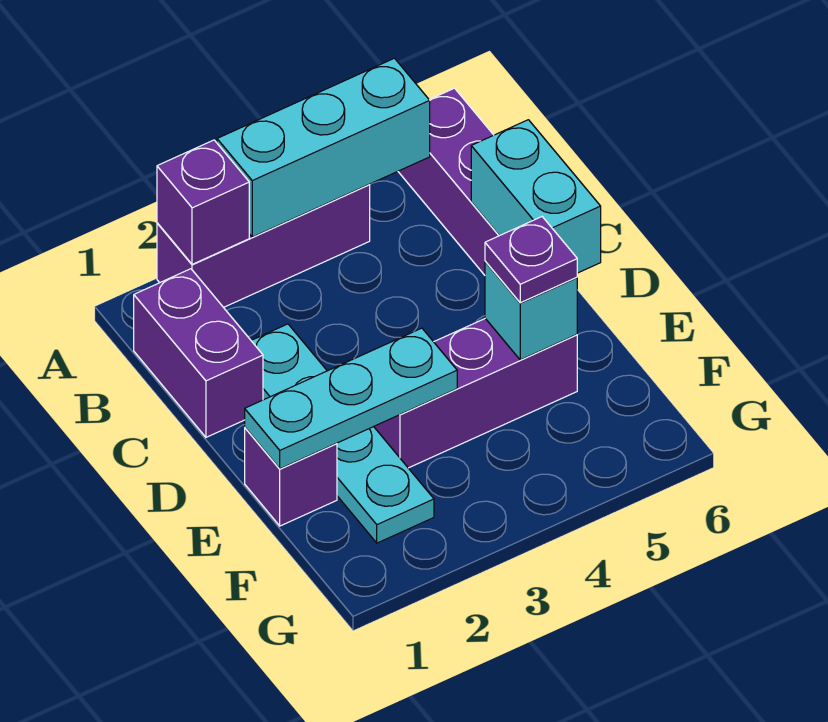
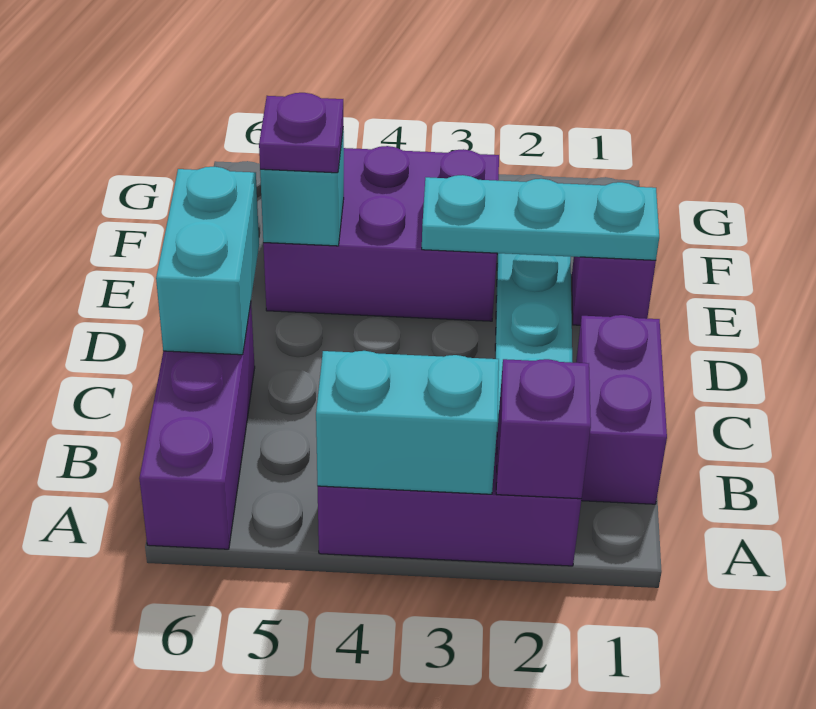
cyan 1x3 brick [217,58,430,237] -> cyan 1x2 brick [316,351,499,494]
purple 1x3 brick [374,319,577,468] -> purple 2x3 brick [263,146,499,321]

